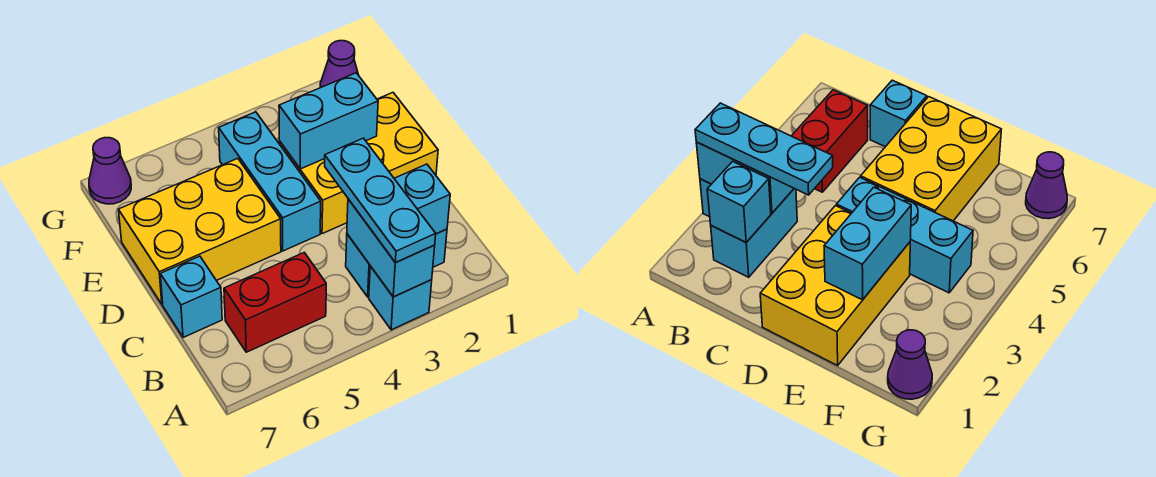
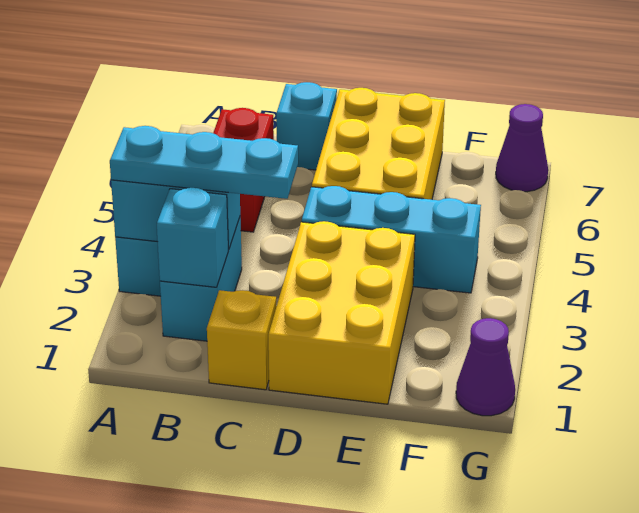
none -> yellow 1x1 brick [207,290,277,390]
cyan 1x2 brick [279,73,378,169] -> none

